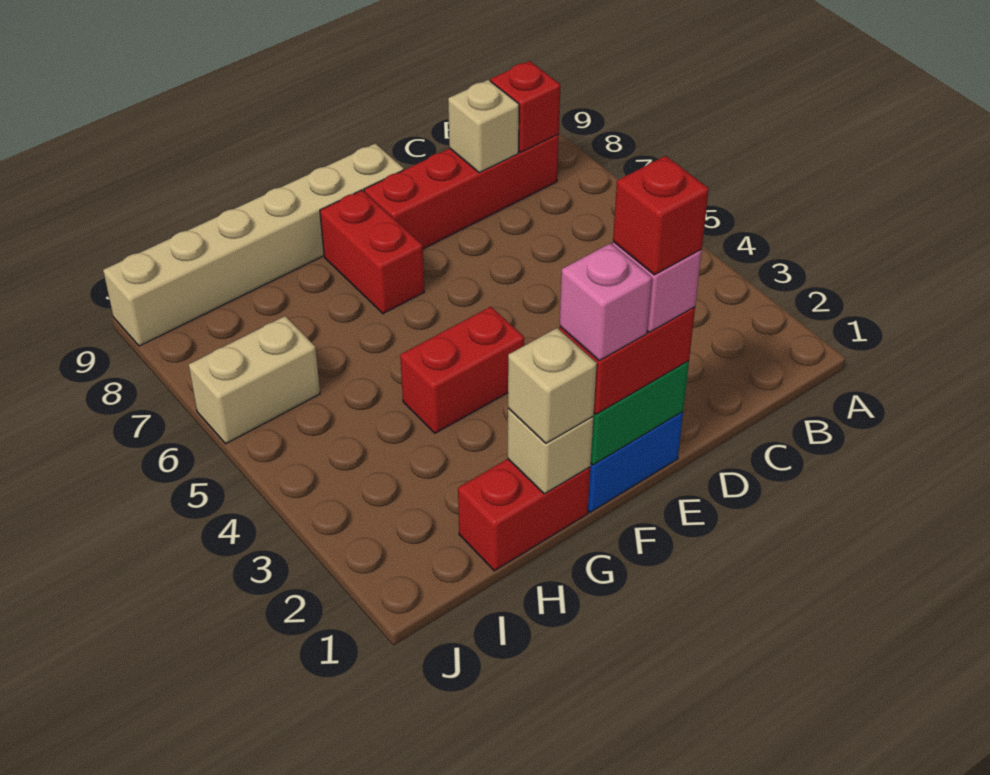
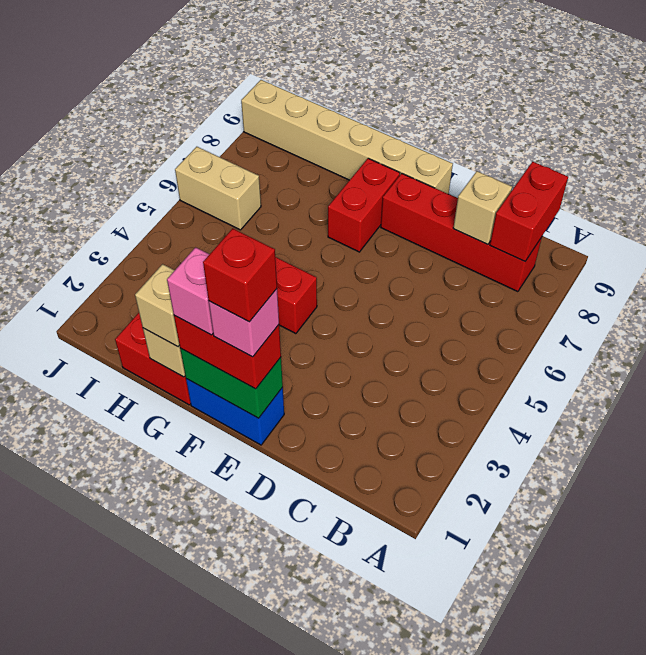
red 1x1 brick [490,61,560,153] -> red 1x2 brick [490,162,568,261]

